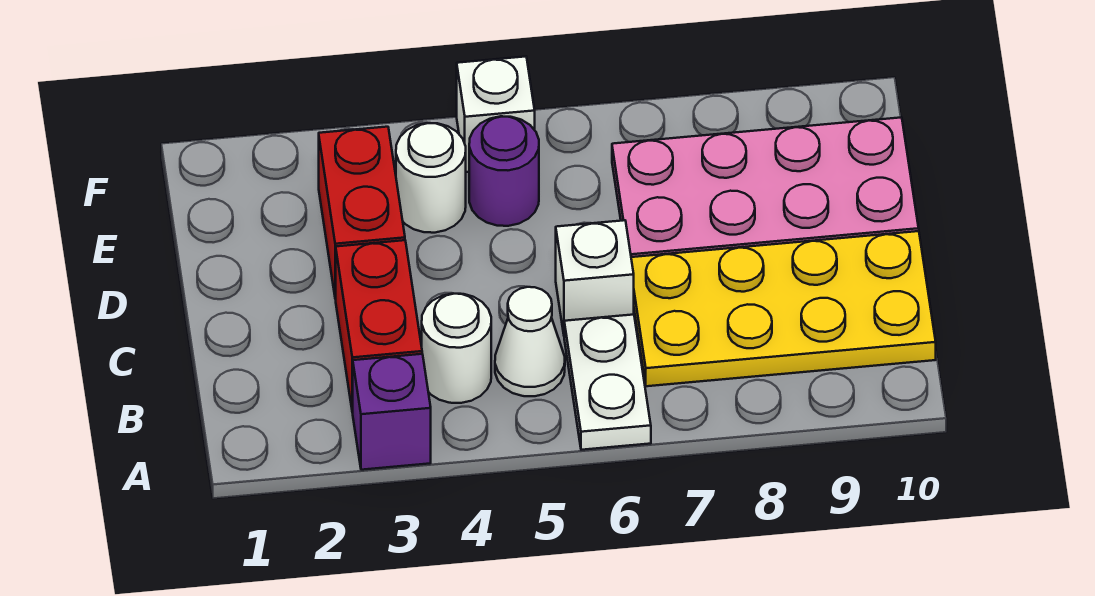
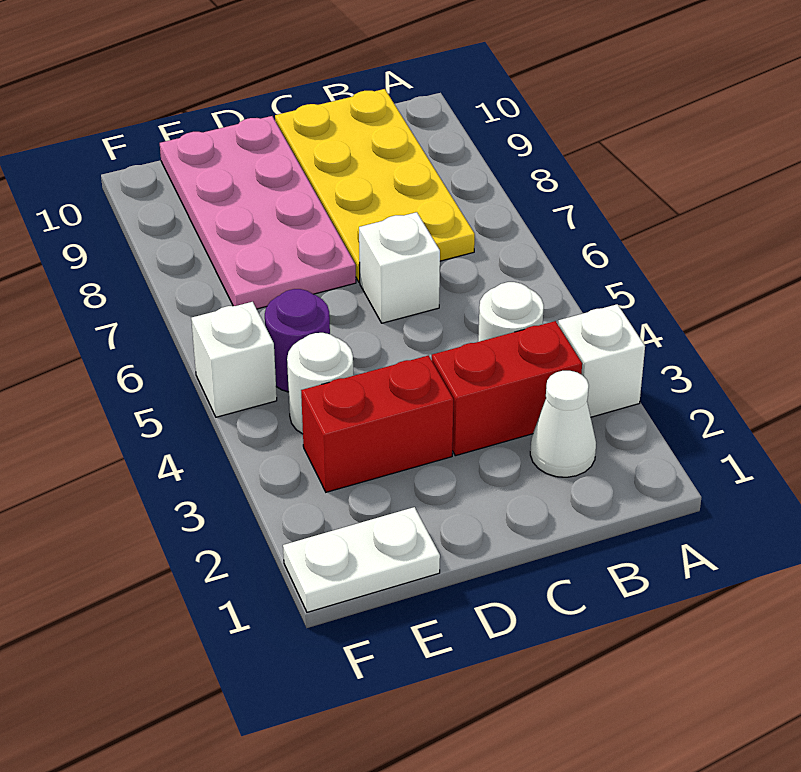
purple 1x1 brick [353,354,431,470] -> white 1x1 brick [558,304,645,417]
white 1x2 plate [564,315,651,450] -> white 1x2 plate moved to [283,507,440,612]
white 1x1 cone [495,287,565,396] -> white 1x1 cone moved to [530,371,596,477]

